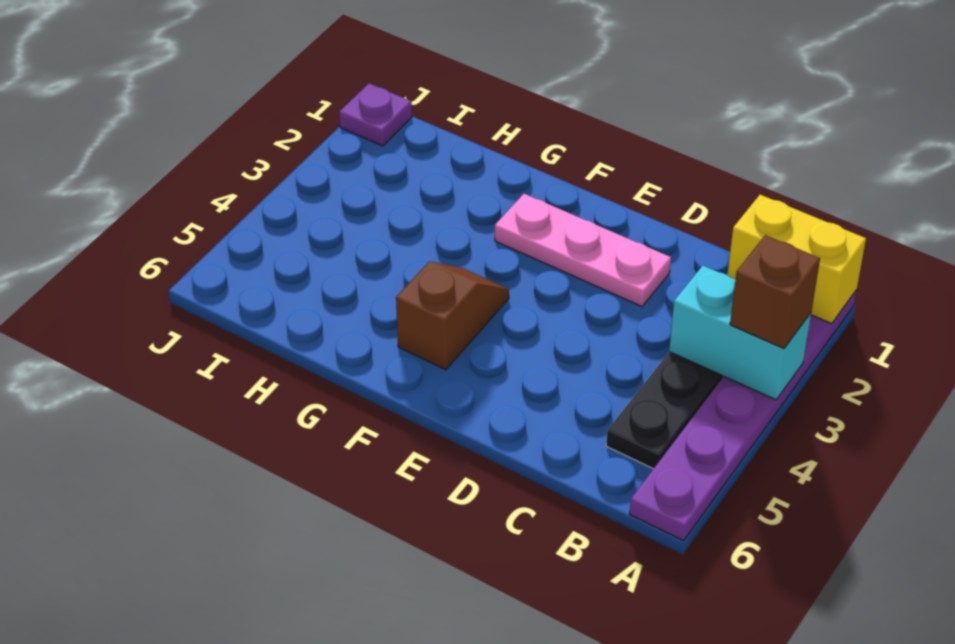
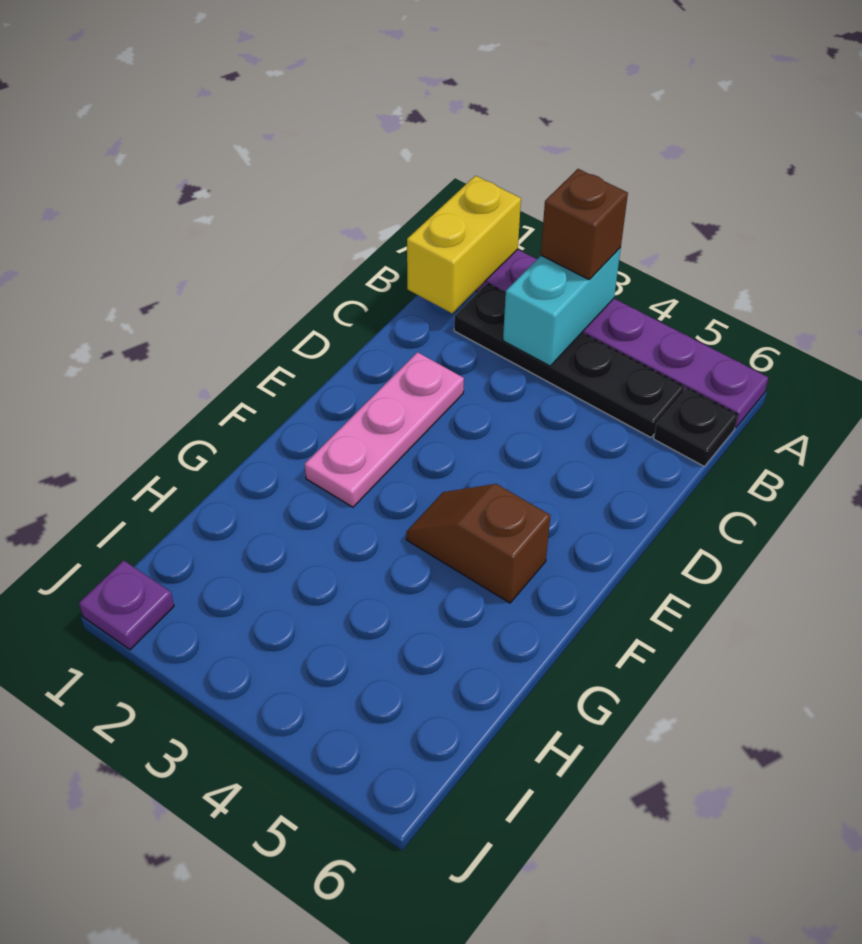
none -> black 1x1 plate [654,388,738,467]

